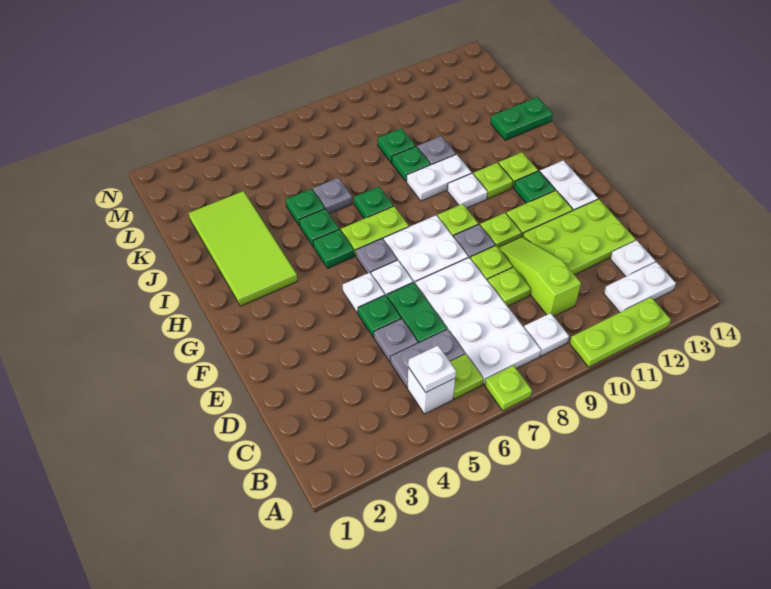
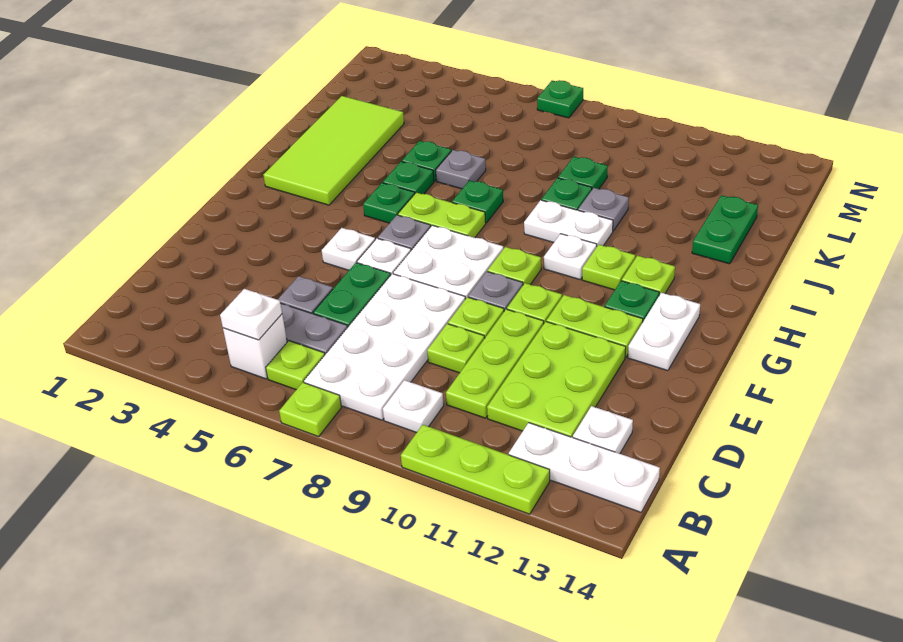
white 1x2 plate [604,262,676,312] -> white 1x3 plate [509,423,660,512]
lime 1x3 slope [498,237,581,316] -> lime 1x3 plate [446,309,544,418]
lime 2x3 plate [523,199,636,275] -> lime 2x3 plate turned to [487,322,626,438]
green 1x1 plate [358,295,401,337] -> green 1x1 plate moved to [537,80,583,118]
green 1x2 plate [491,97,553,140] -> green 1x2 plate turned to [692,195,758,264]

